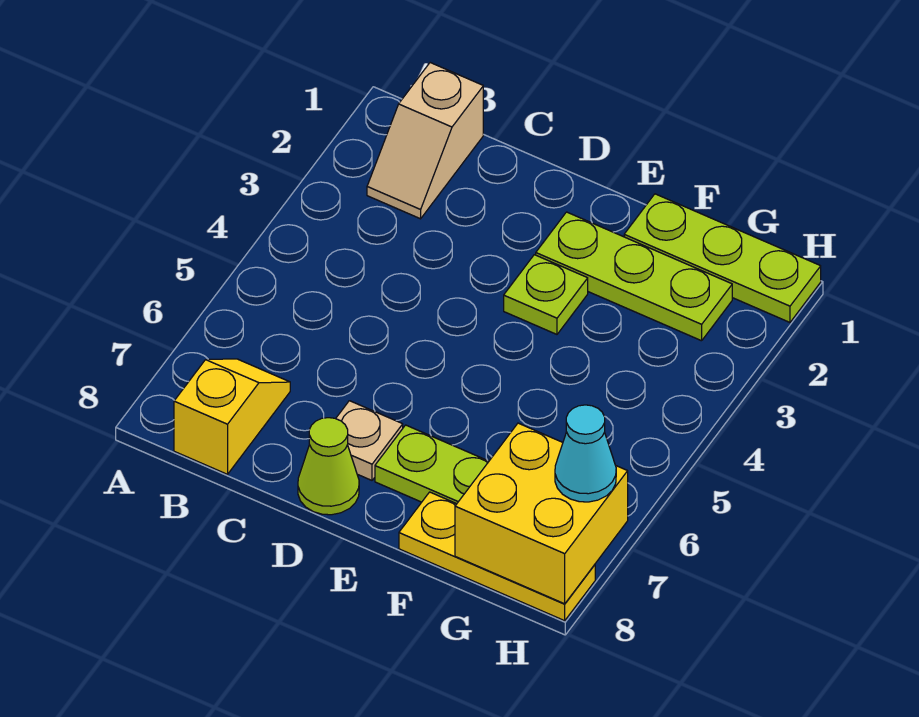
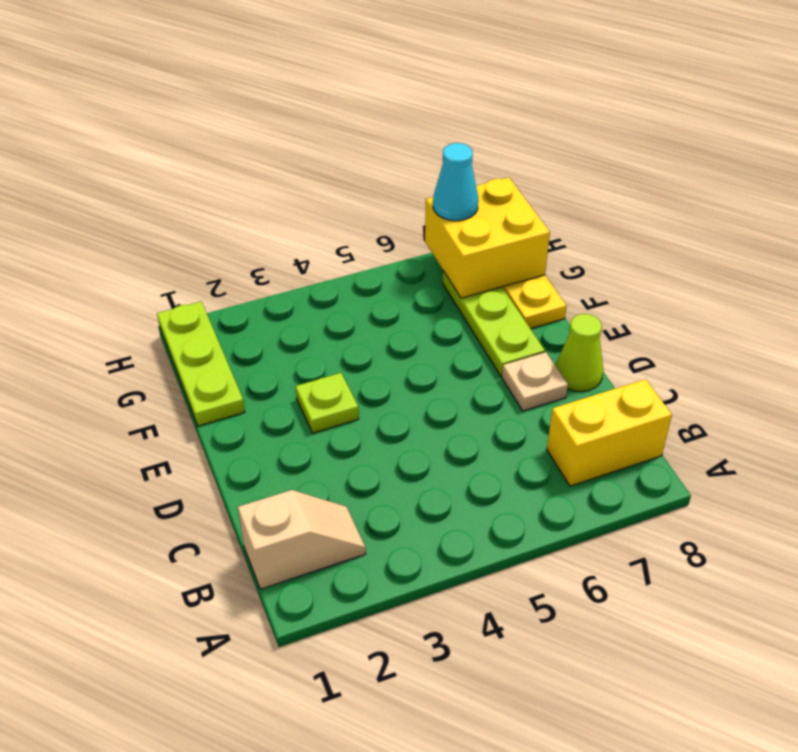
yellow 1x2 slope [174,359,290,474] -> yellow 1x2 brick [547,379,672,486]
lime 1x3 plate [536,212,732,341] -> none

